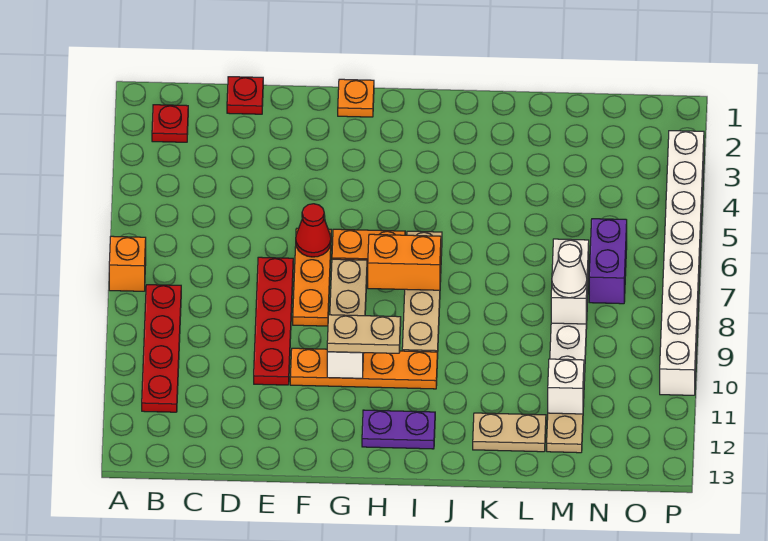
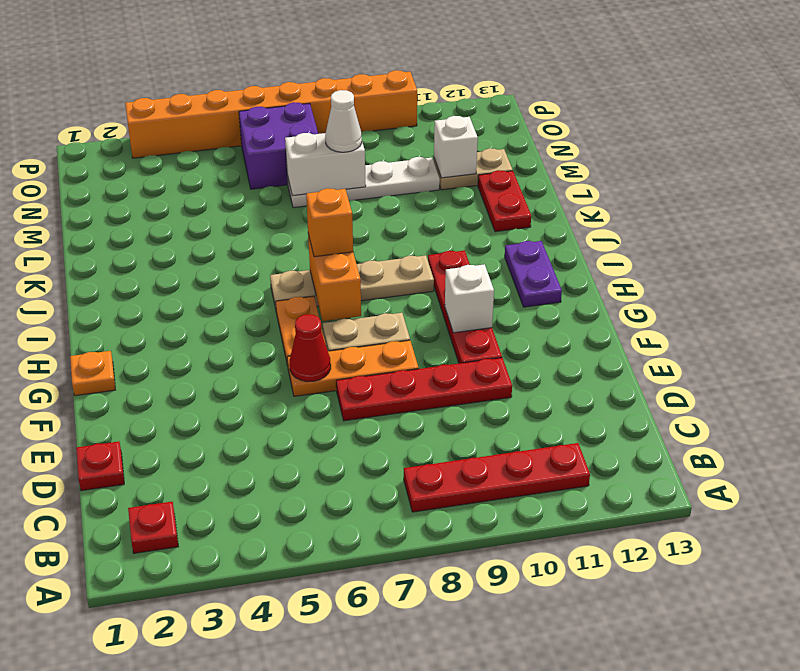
orange 1x1 brick [109,236,146,291] -> orange 1x1 brick moved to [306,188,353,257]
orange 1x4 plate [290,348,437,389] -> red 1x4 plate [428,251,502,363]
tan 1x2 plate [327,315,401,353] -> none
tan 1x2 plate [473,413,546,452] -> red 1x2 plate [478,170,531,232]
purple 1x2 brick [589,219,627,304] -> purple 2x2 brick [239,102,318,189]
white 1x8 brick [660,131,704,395] -> orange 1x8 brick [125,70,417,158]

